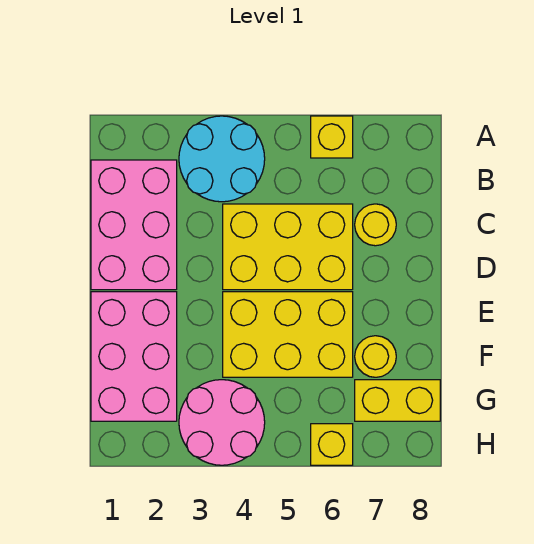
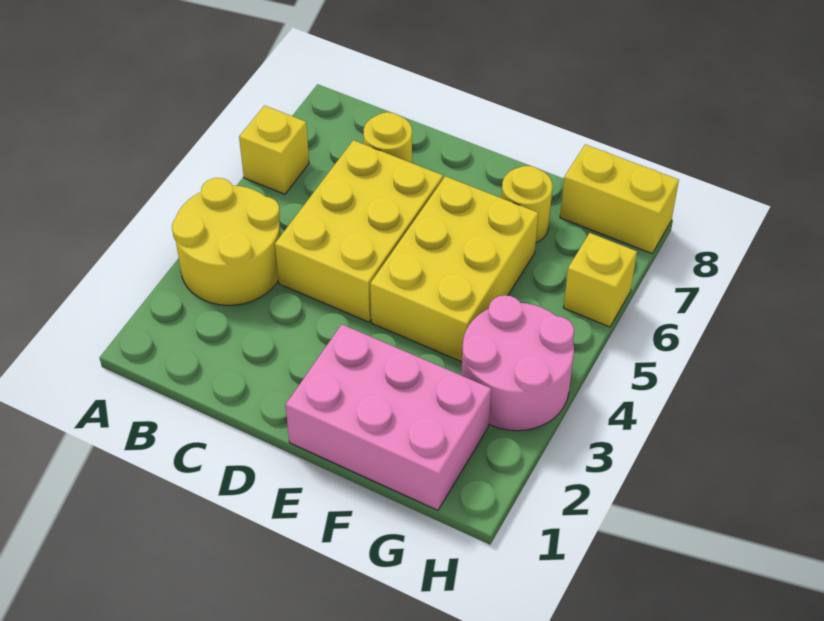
cyan 2x2 round brick [179,116,265,202] -> yellow 2x2 round brick [172,178,281,305]
pink 2x3 brick [91,160,177,290] -> none
yellow 1x2 brick [355,380,440,421] -> yellow 1x2 brick turned to [560,144,679,254]

